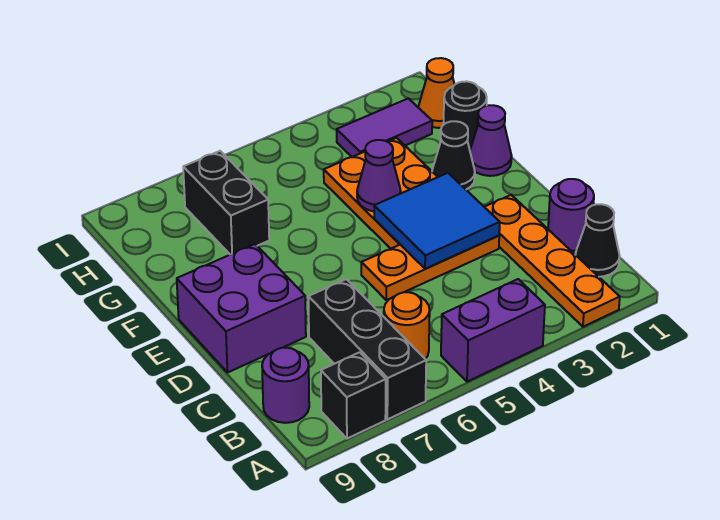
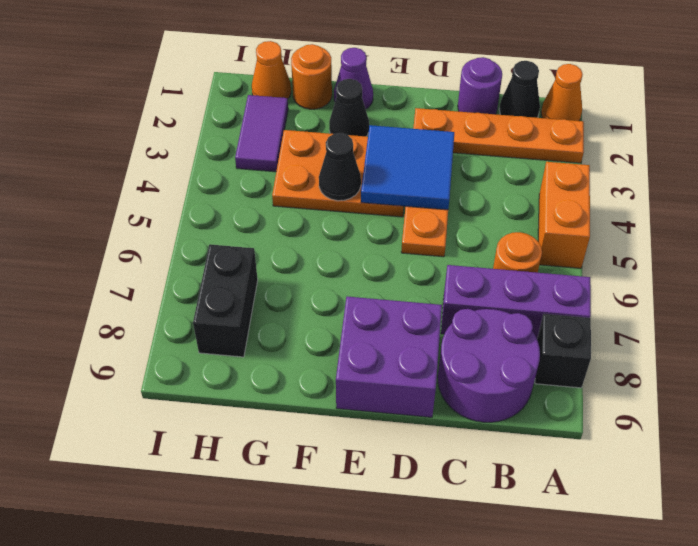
none -> orange 1x1 cone [541,64,583,121]
purple 1x2 brick [441,279,545,382] -> orange 1x2 brick [538,162,590,268]
black 1x3 brick [308,279,426,419] -> purple 1x3 brick [441,265,591,338]
purple 1x1 round brick [262,348,309,423] -> purple 2x2 round brick [438,309,540,422]
purple 1x1 cone [357,140,401,211] -> black 1x1 cone [319,133,361,201]
black 1x1 round brick [444,81,487,149] -> orange 1x1 round brick [291,44,332,109]
black 1x2 brick [183,151,269,255] -> black 1x2 brick turned to [193,244,258,357]

